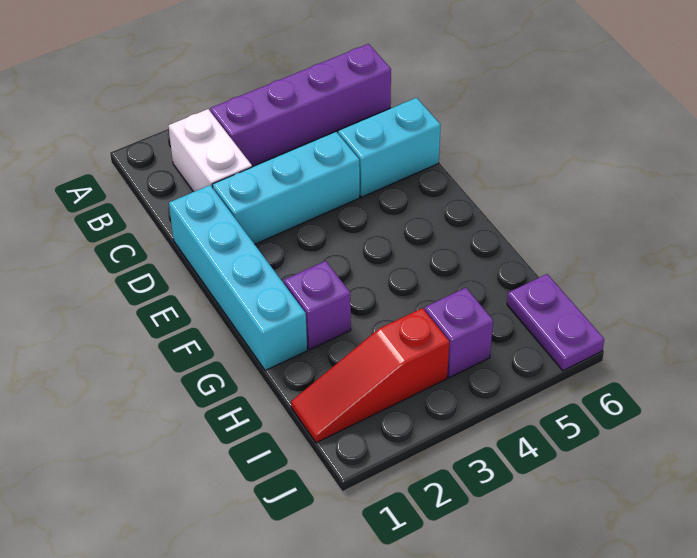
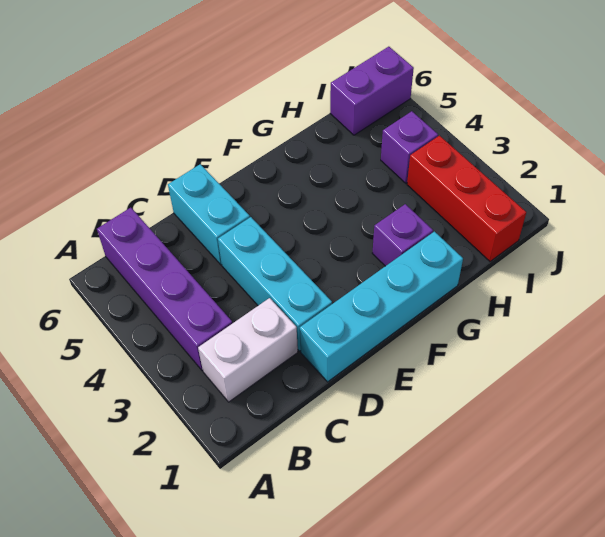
red 1x3 slope [291,308,449,443] -> red 1x3 brick [407,136,526,261]
purple 1x2 plate [507,274,604,371] -> purple 1x2 brick [330,47,414,135]

